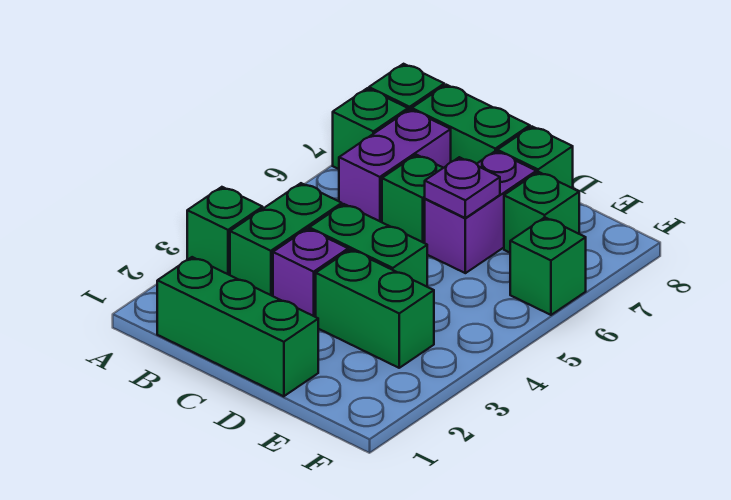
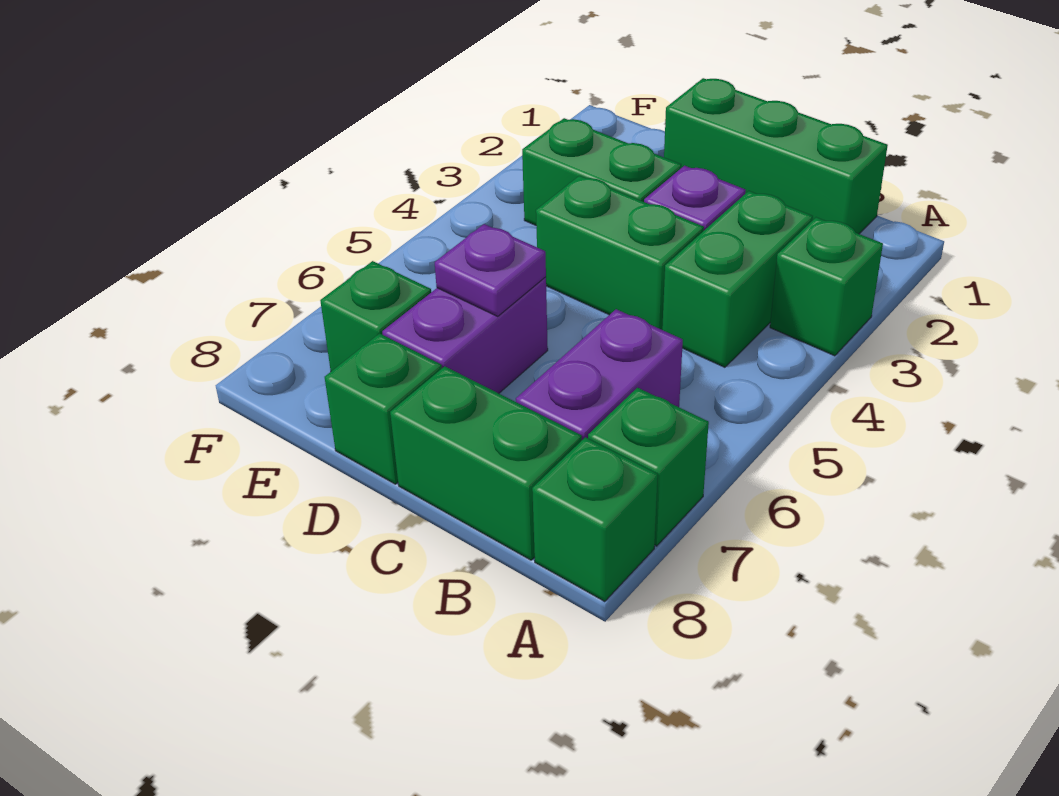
green 1x1 brick [382,155,443,243] -> none
green 1x1 brick [510,218,586,315] -> none

